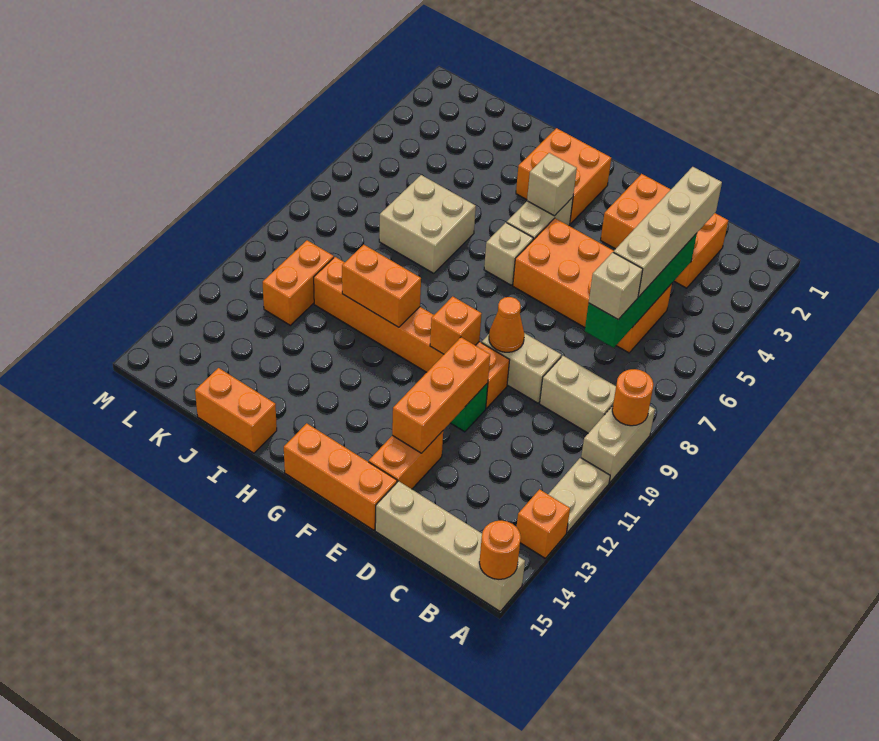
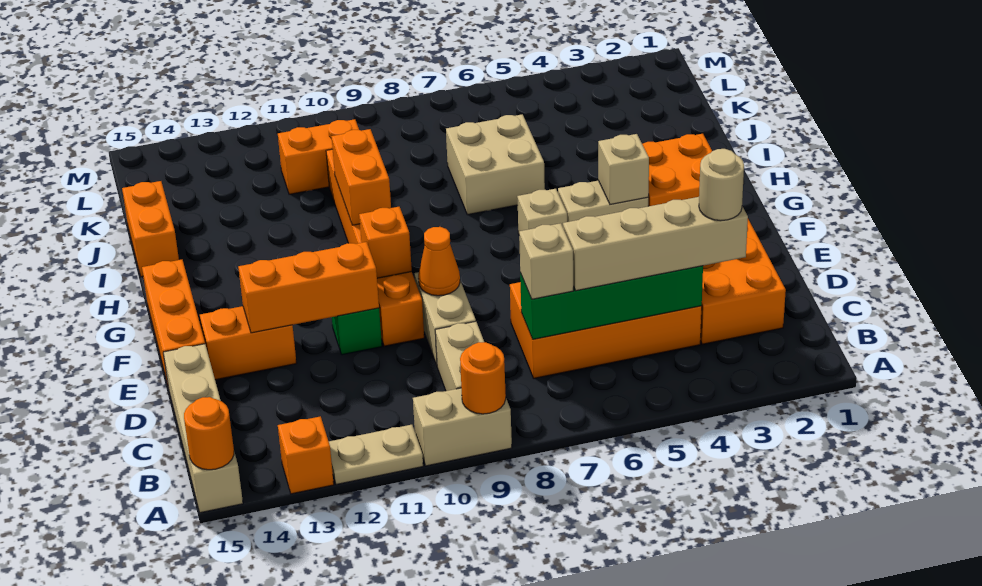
none -> tan 1x1 round brick [699,149,744,221]
orange 2x4 brick [513,218,672,353] -> orange 2x4 brick turned to [510,282,702,378]

